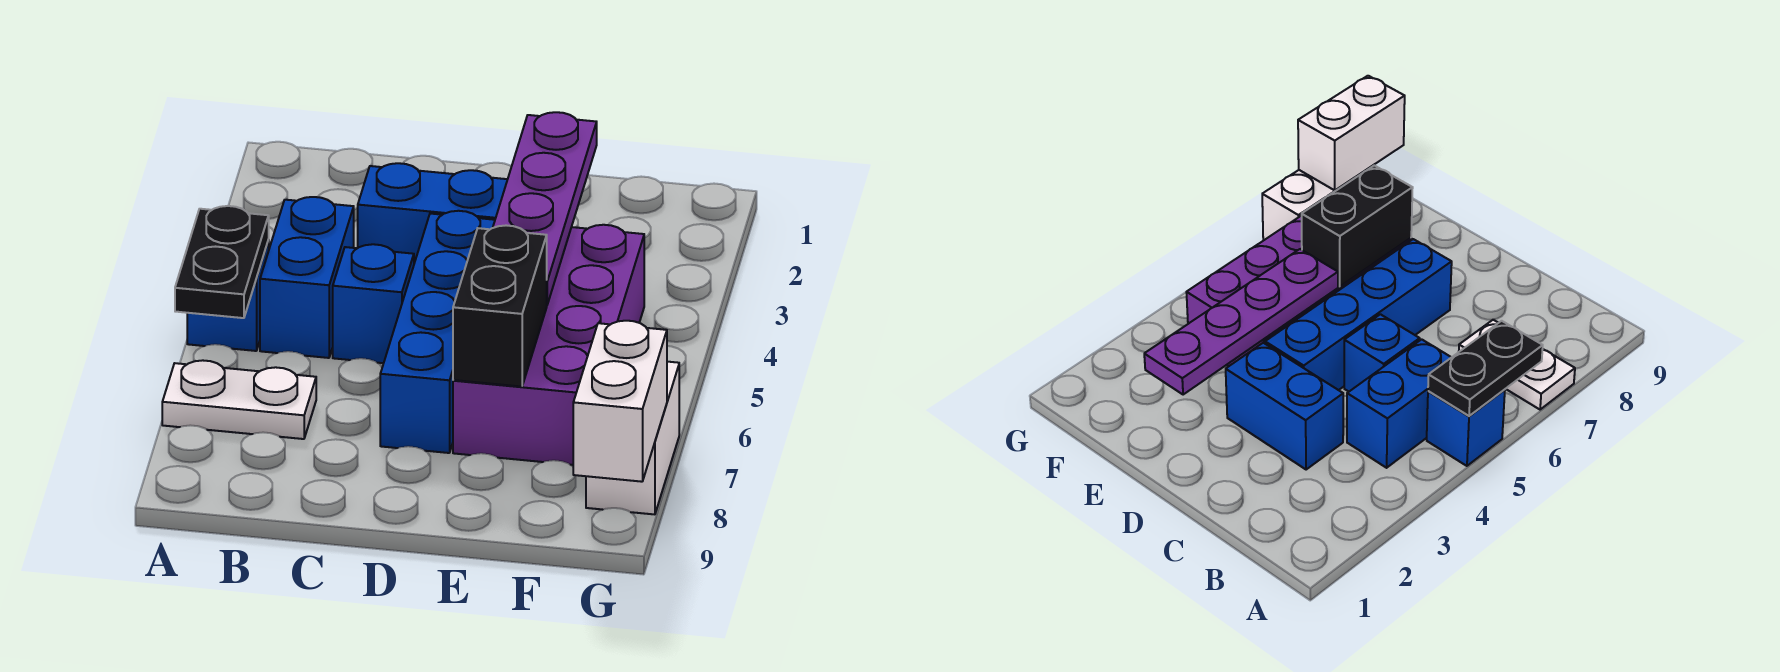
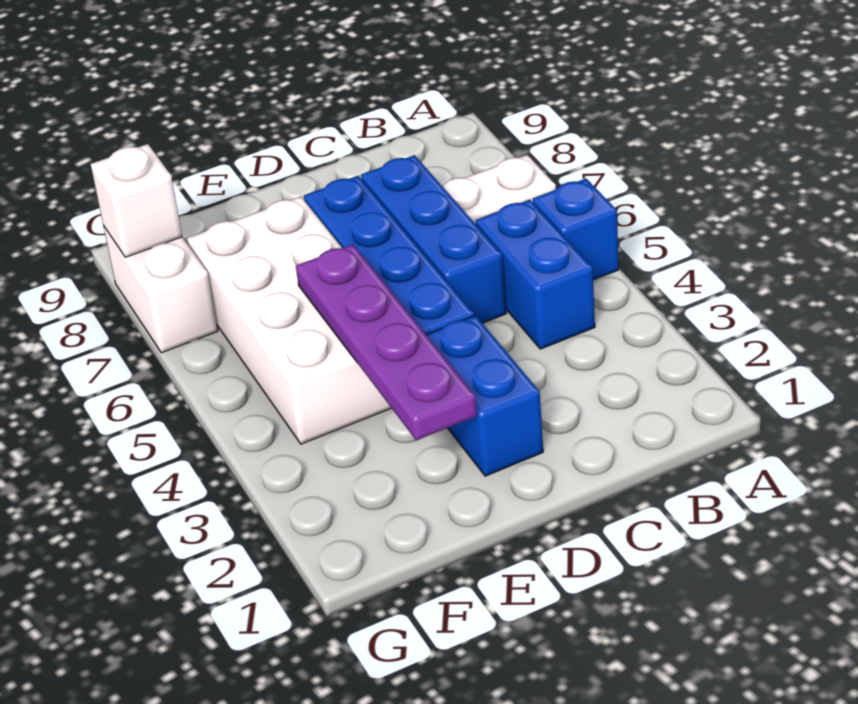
black 1x2 plate [175,206,269,318] -> none
blue 1x2 brick [358,163,508,263] -> blue 1x2 brick turned to [426,315,543,476]
blue 1x1 brick [333,244,414,363] -> blue 1x3 brick [361,155,506,323]
purple 2x4 brick [453,225,644,465] -> white 2x4 brick [187,196,391,444]
black 1x2 brick [453,225,547,387] -> none
white 1x2 brick [573,321,667,482] -> white 1x1 brick [91,144,182,257]

